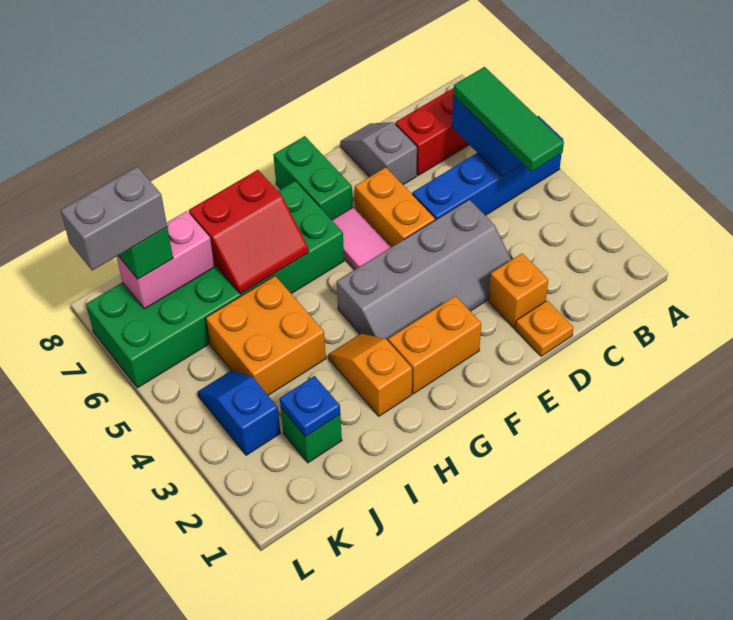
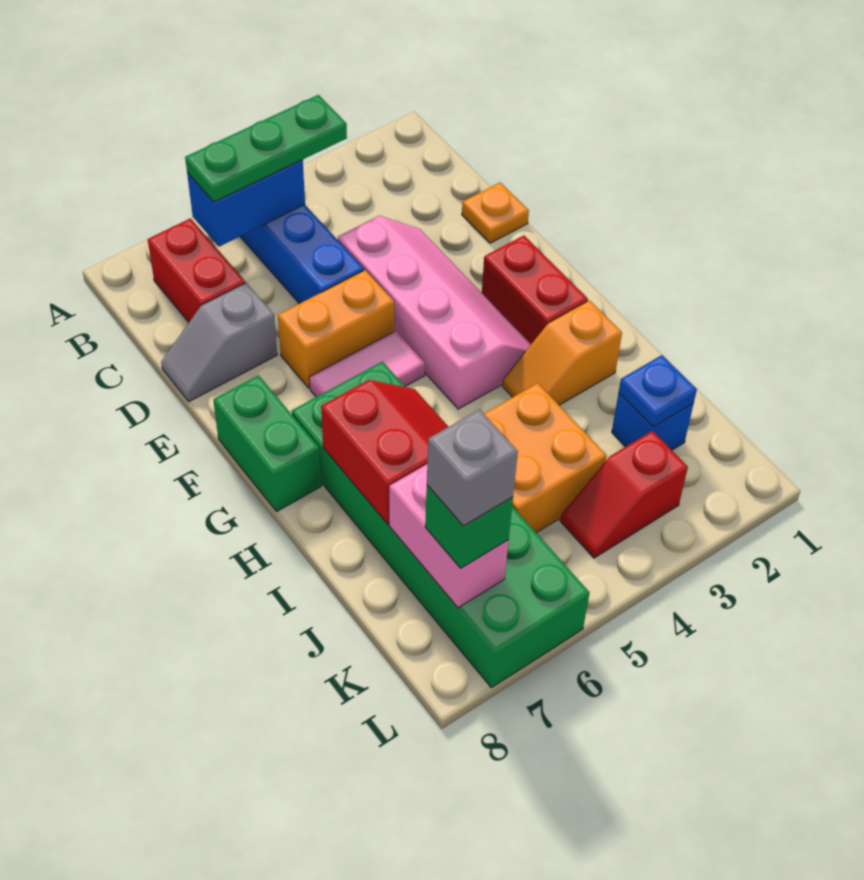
green 1x3 tile [453,67,564,172] -> green 1x3 plate [185,95,347,202]
orange 1x1 brick [489,253,548,328] -> none
grey 2x4 slope [337,200,511,341] -> pink 2x4 slope [338,216,531,409]
orange 1x2 brick [388,296,481,394] -> red 1x2 brick [482,235,588,344]
green 1x2 brick [273,136,353,220] -> green 1x2 brick turned to [213,375,321,511]
green 1x1 brick [281,408,342,463] -> blue 1x1 brick [612,393,694,450]
blue 1x2 slope [198,370,280,455] -> red 1x2 slope [560,431,688,558]
grey 1x2 brick [61,167,167,270] -> grey 1x1 brick [427,410,518,526]

